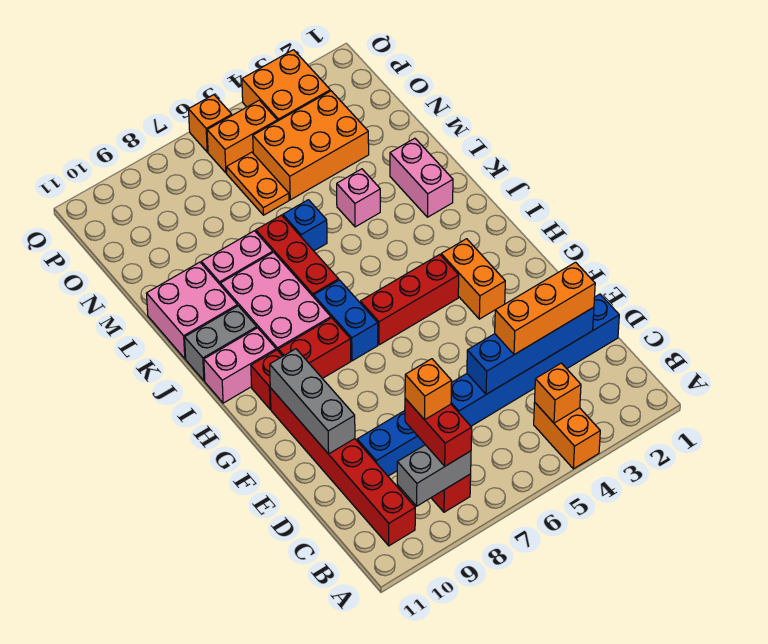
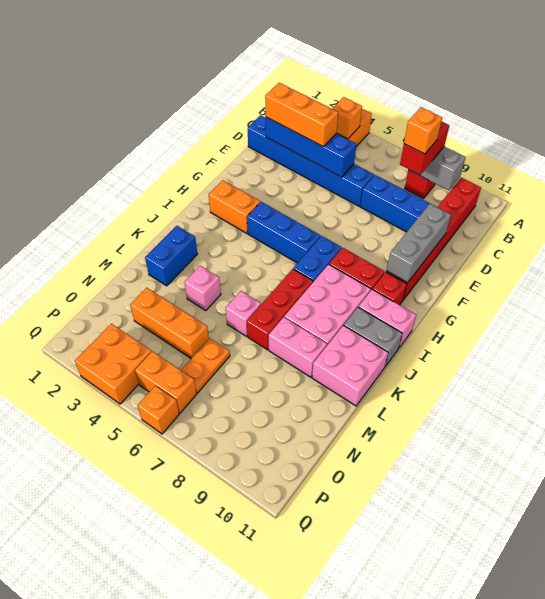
orange 1x2 brick [441,239,505,319] -> orange 1x2 brick turned to [209,180,260,233]
red 1x3 brick [360,255,459,345] -> blue 1x3 brick [247,202,321,263]
pink 1x2 brick [390,138,453,217] -> blue 1x2 brick [145,226,197,286]
blue 1x1 brick [283,200,327,251] -> pink 1x1 brick [226,291,261,336]
orange 2x3 brick [253,91,369,200] -> orange 1x3 brick [130,288,209,358]

